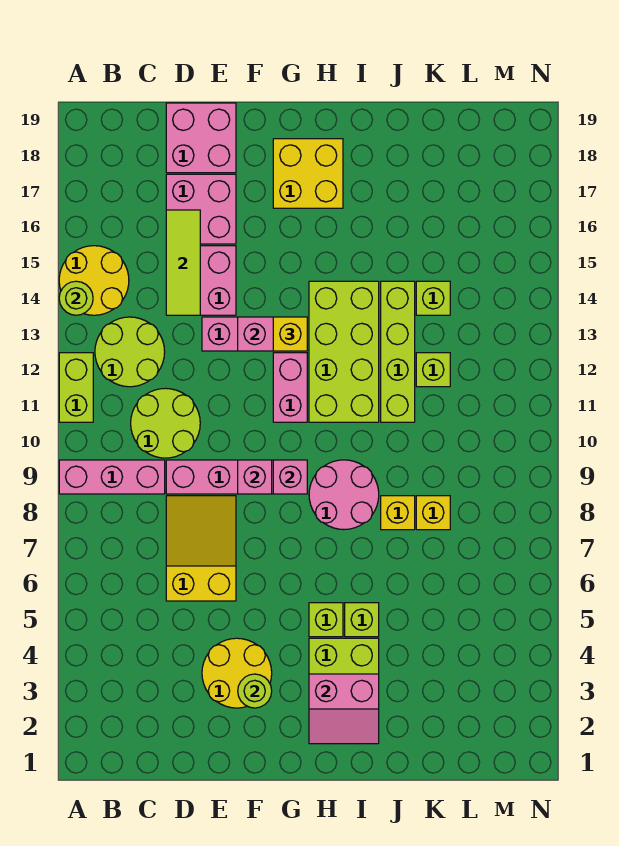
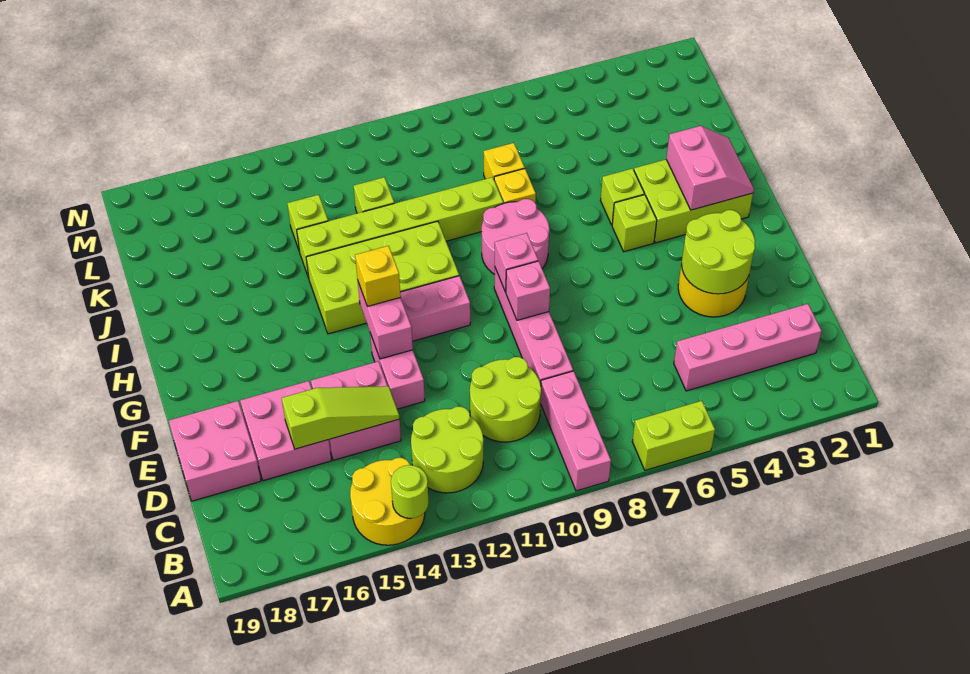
lime 1x2 brick [59,353,93,422] -> lime 1x2 brick moved to [632,401,715,470]
none -> pink 1x4 brick [674,304,822,391]
yellow 2x3 slope [166,496,236,601] -> none
lime 1x3 tile [166,210,200,315] -> lime 1x3 slope [282,386,400,449]
lime 1x1 round brick [238,674,272,708] -> lime 2x2 round brick [682,210,755,294]
yellow 2x2 brick [273,139,343,208] -> none
lime 1x4 brick [381,281,415,422] -> lime 1x6 brick [297,177,503,277]

